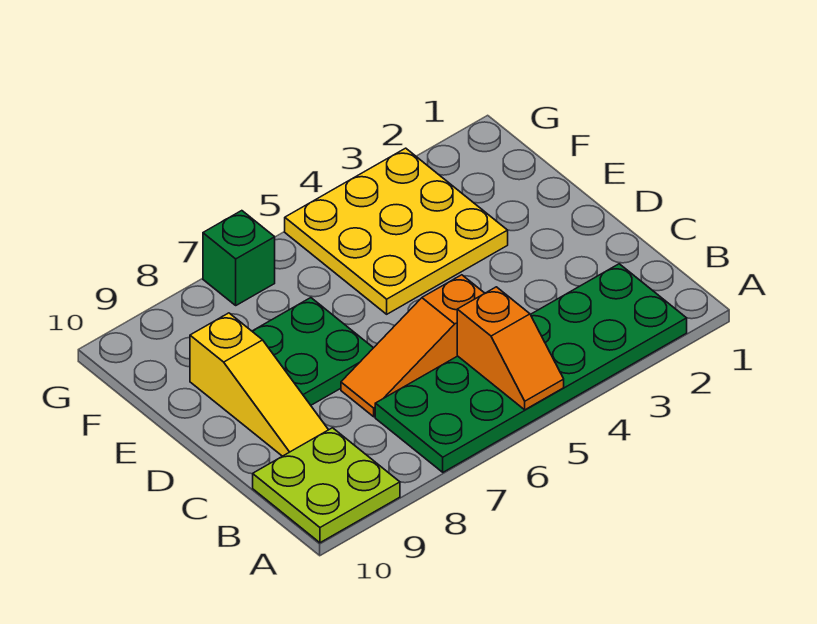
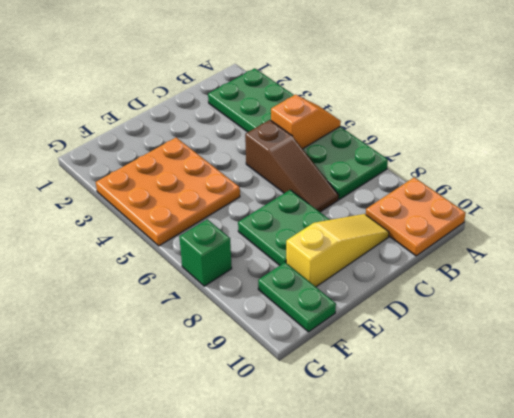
lime 2x2 plate [253,428,400,543] -> orange 2x2 plate [366,177,466,256]
orange 1x3 slope [341,275,485,417] -> brown 1x3 slope [245,120,339,212]
yellow 3x3 plate [285,148,508,314] -> orange 3x3 plate [96,137,240,246]
none -> green 1x2 plate [258,262,336,332]

